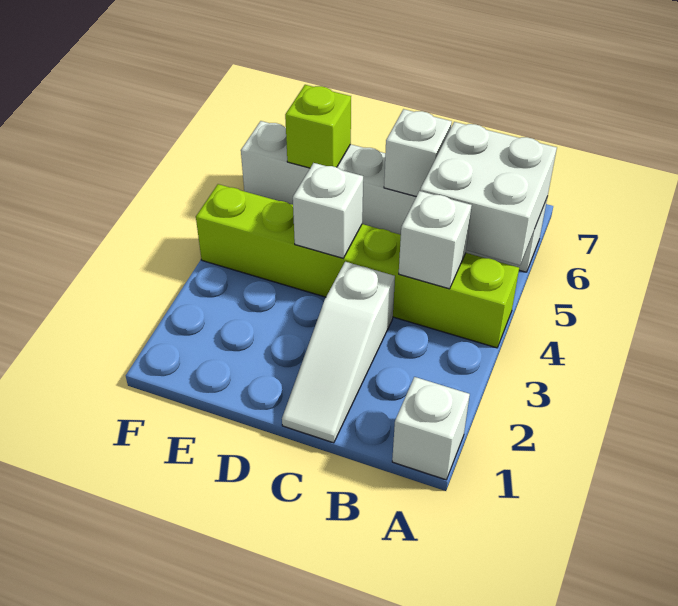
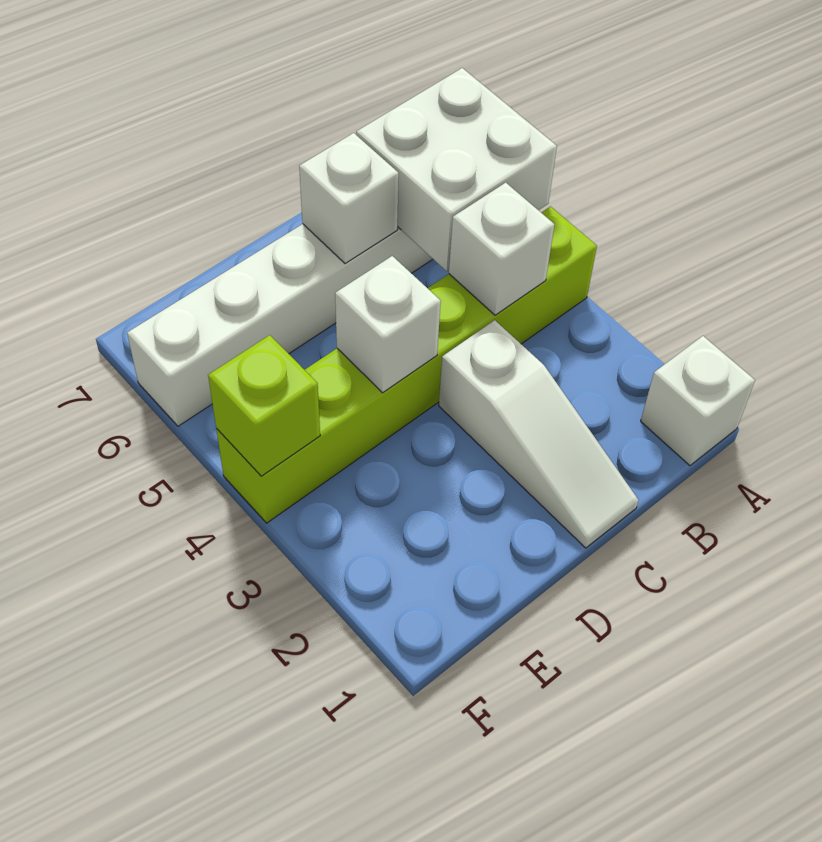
lime 1x1 brick [285,85,351,168] -> lime 1x1 brick moved to [208,335,320,476]

